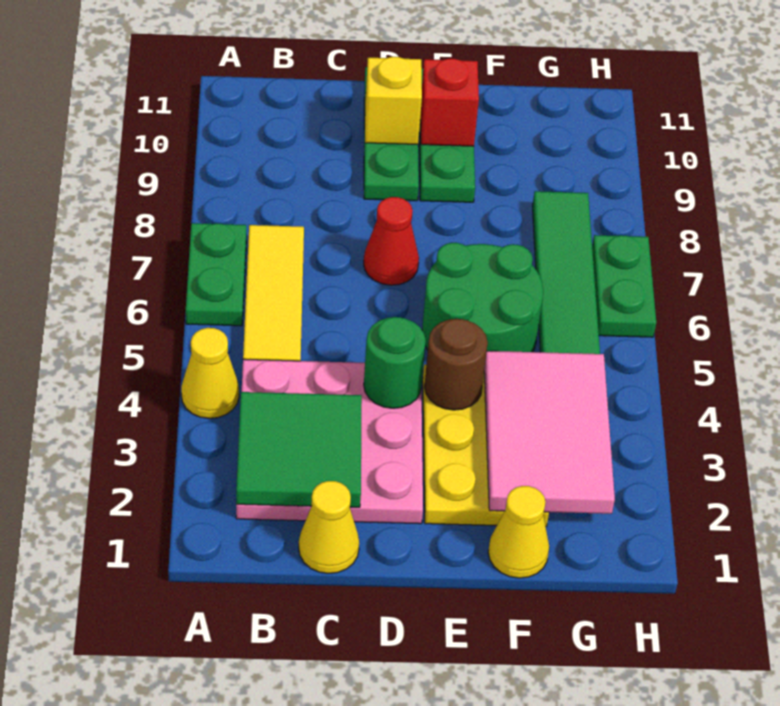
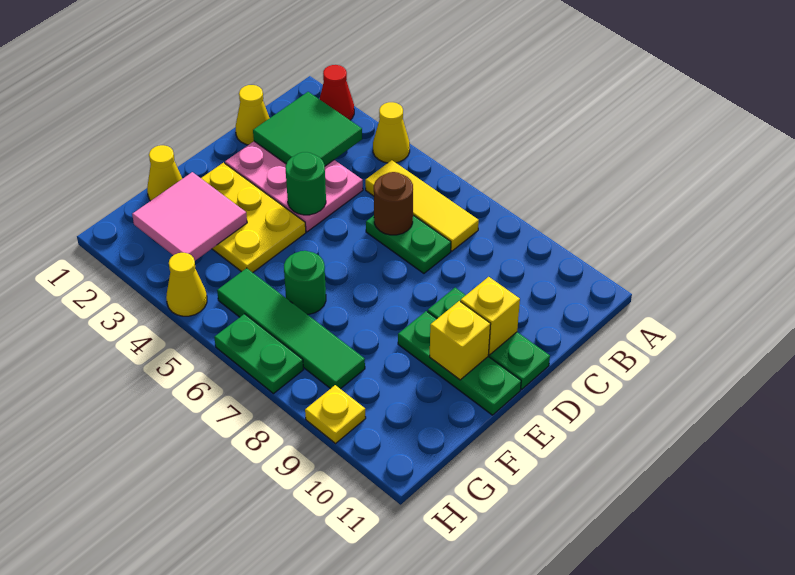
green 1x2 plate [186,223,246,326] -> green 1x2 plate moved to [366,215,451,273]
pink 3x3 plate [236,359,423,524] -> pink 2x3 plate [225,141,363,232]
red 1x1 cone [364,197,419,285] -> red 1x1 cone moved to [320,65,354,120]
brown 1x1 round brick [424,319,488,410] -> brown 1x1 round brick moved to [374,172,413,235]
green 2x2 round brick [422,243,543,352] -> green 1x1 round brick [284,251,326,314]
red 1x1 brick [420,59,479,146] -> yellow 1x1 brick [430,301,491,380]
pink 2x3 tile [484,351,615,514] -> pink 2x2 tile [132,172,247,261]
none -> yellow 1x1 cone [166,253,207,316]
none -> yellow 1x1 plate [305,385,366,443]

